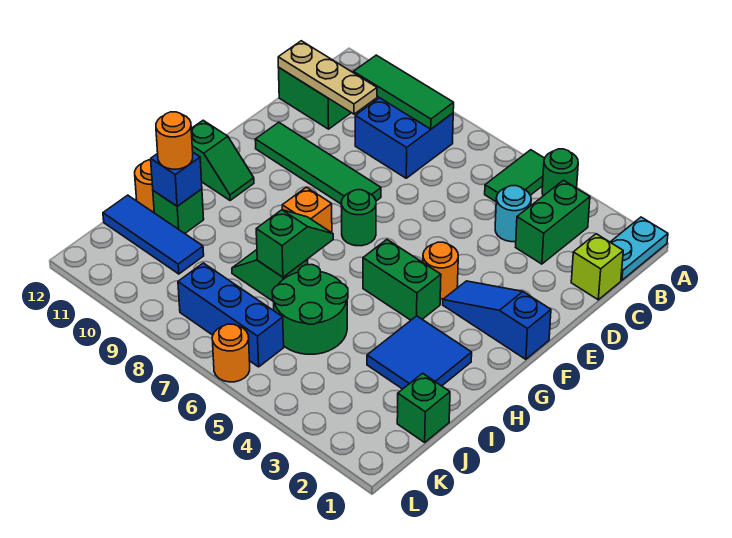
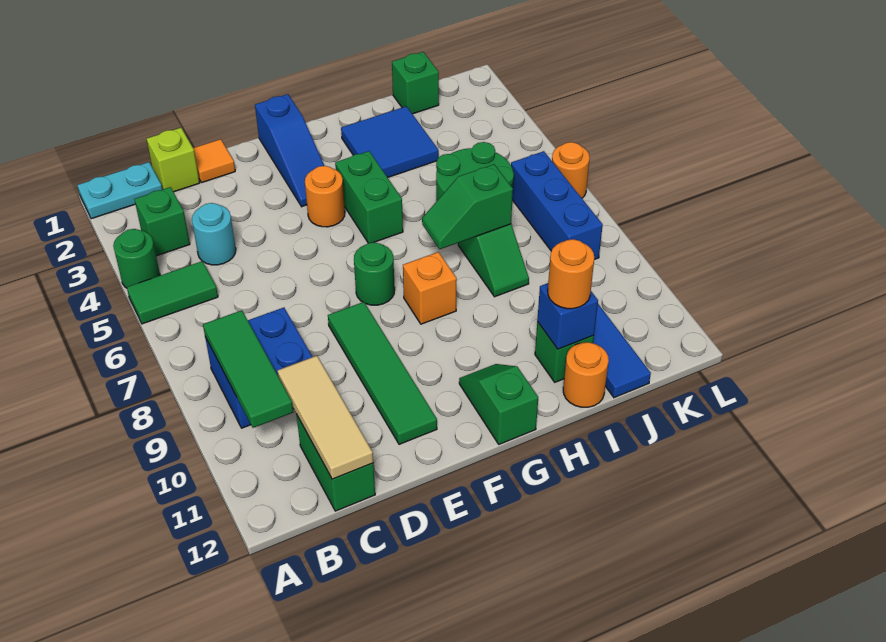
green 1x2 brick [516,180,590,264] -> green 1x1 brick [134,187,190,256]
tan 1x3 plate [278,41,377,114] -> tan 1x3 tile [277,356,373,479]
none -> orange 1x1 tile [193,139,235,183]

